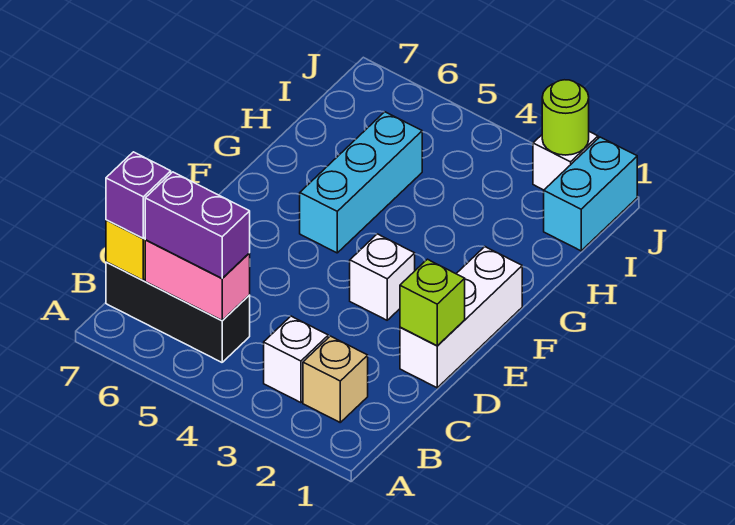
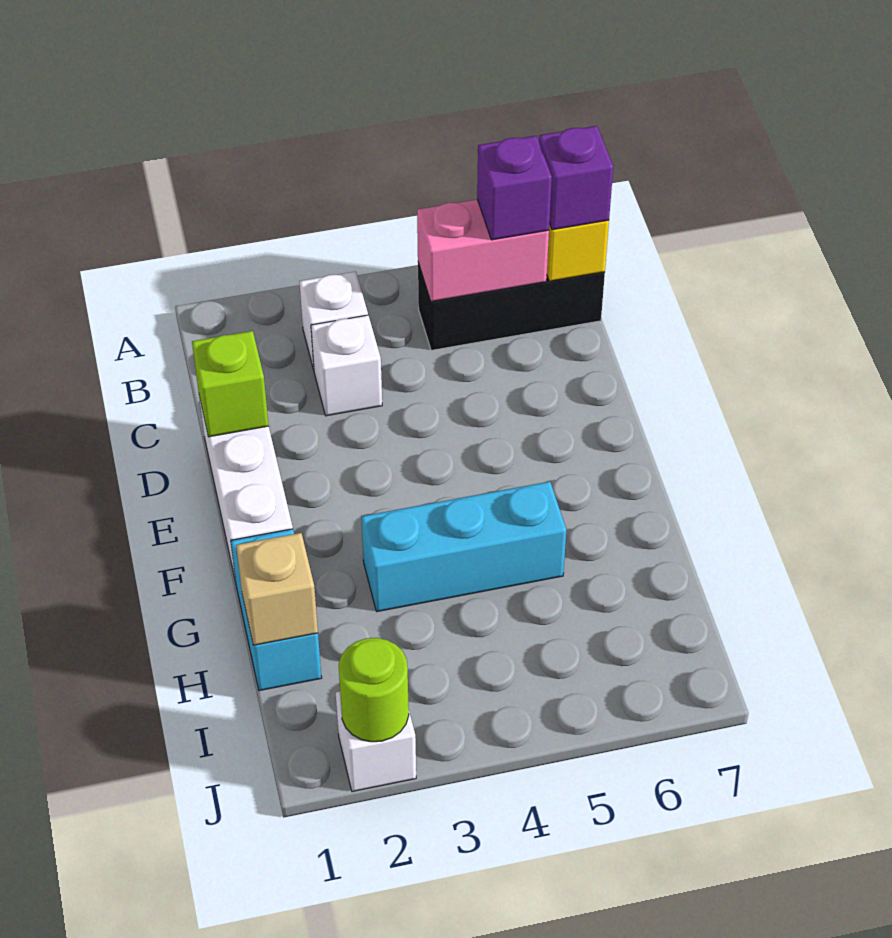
tan 1x1 brick [303,336,368,422] -> tan 1x1 brick moved to [236,533,318,645]
purple 1x2 brick [145,172,250,278] -> purple 1x1 brick [477,136,552,240]
white 1x1 brick [350,234,415,320] -> white 1x1 brick moved to [311,315,382,416]
cyan 1x3 brick [300,112,422,253] -> cyan 1x3 brick turned to [361,482,566,612]
cyan 1x2 brick [544,137,637,251] -> cyan 1x2 brick moved to [231,529,322,691]

